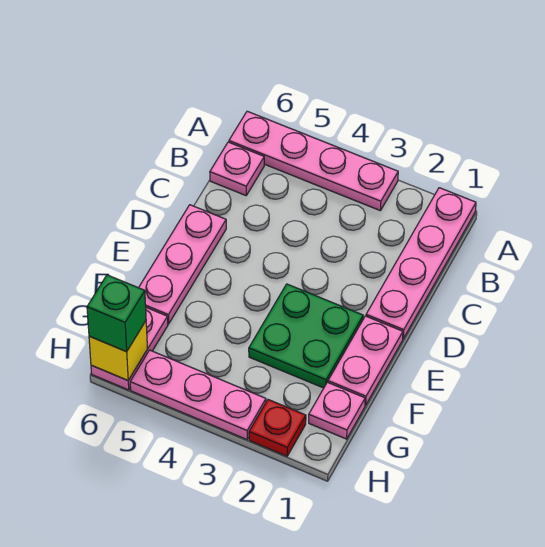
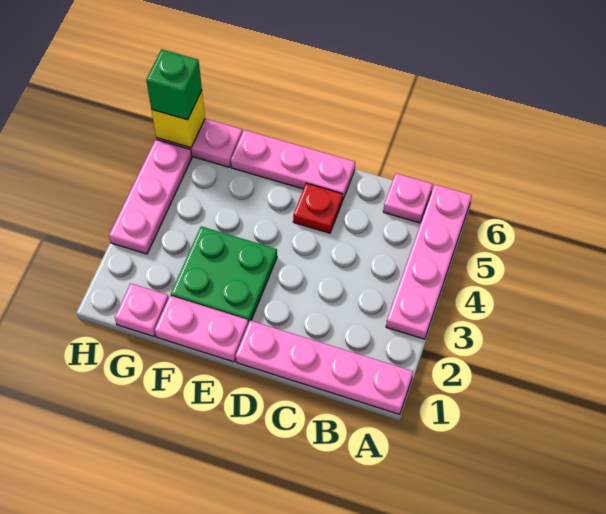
red 1x1 plate [249,400,306,456] -> red 1x1 plate moved to [293,183,343,233]

